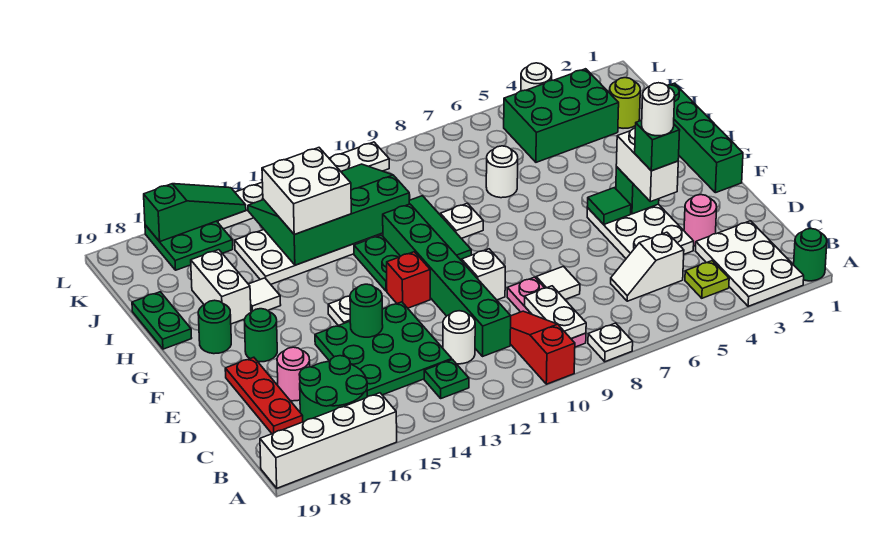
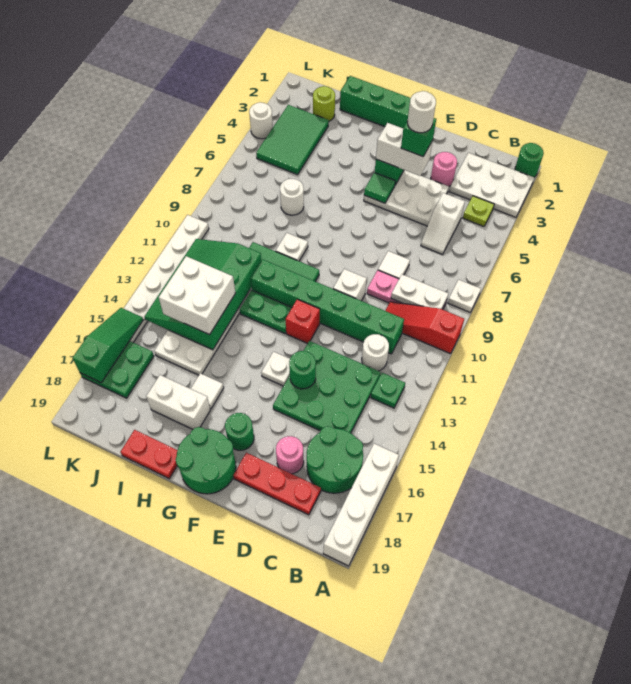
green 1x1 round brick [198,300,231,354] -> green 2x2 round brick [176,427,236,494]
green 1x2 plate [132,292,192,349] -> red 1x2 plate [121,430,177,479]
green 2x3 brick [504,69,619,162] -> green 2x3 tile [256,105,329,175]

